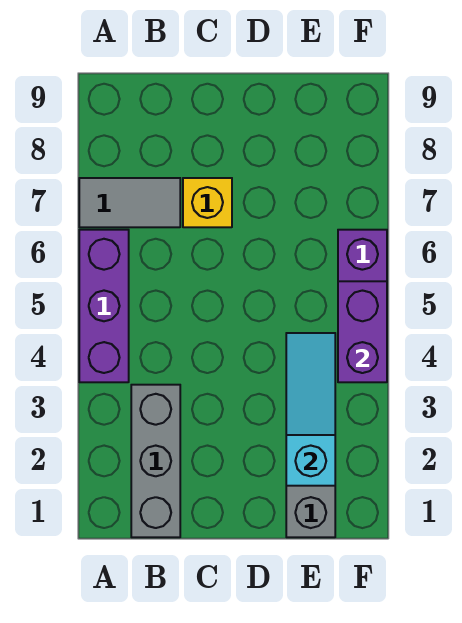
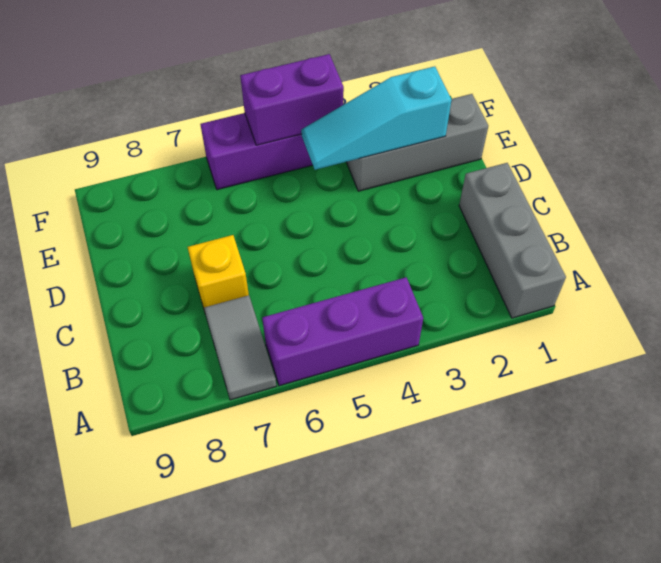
grey 1x3 brick [131,385,180,537] -> grey 1x3 brick turned to [459,163,566,318]

